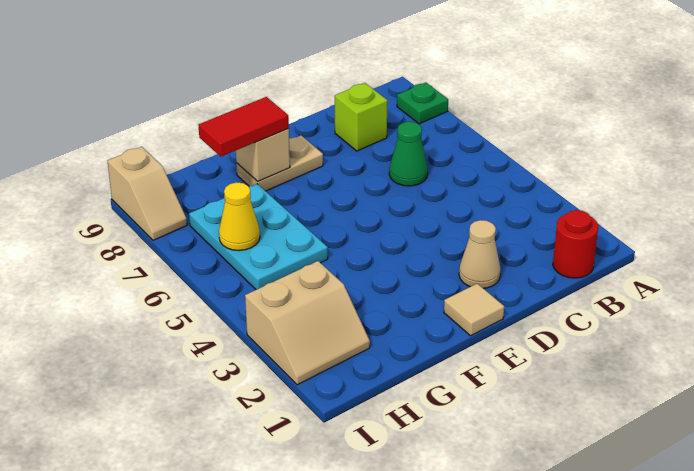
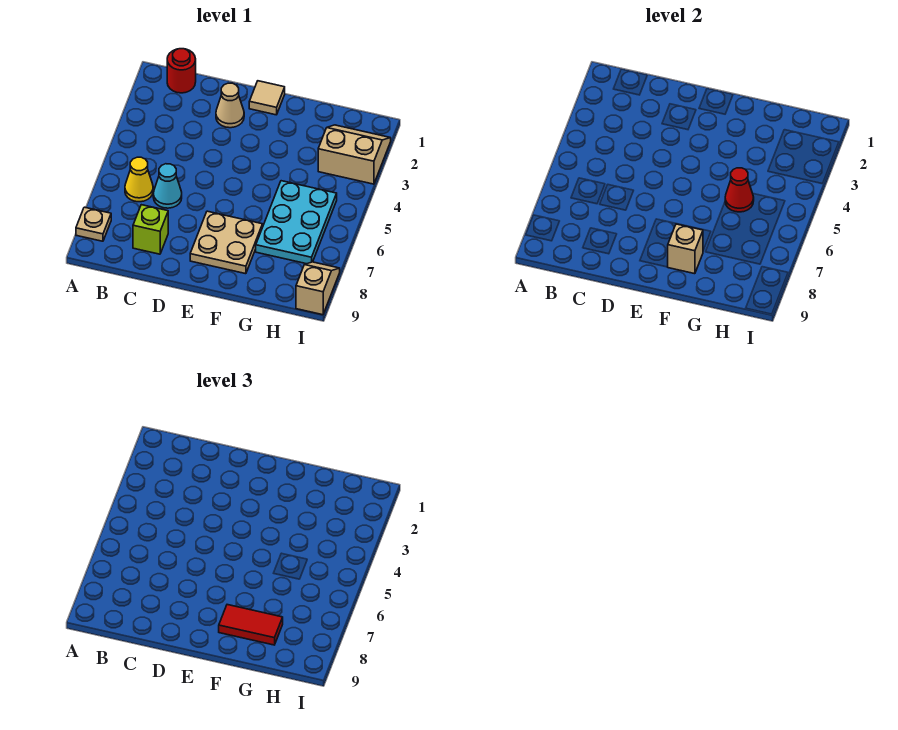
green 1x1 plate [397,82,448,124] -> tan 1x1 plate [76,207,111,241]
green 1x1 cone [389,122,428,186] -> cyan 1x1 cone [153,164,182,208]
tan 1x2 plate [236,136,323,191] -> tan 2x2 plate [190,211,263,274]
none -> red 1x1 cone [725,168,754,212]
yellow 1x1 cone [219,182,260,251] -> yellow 1x1 cone moved to [125,157,153,202]

